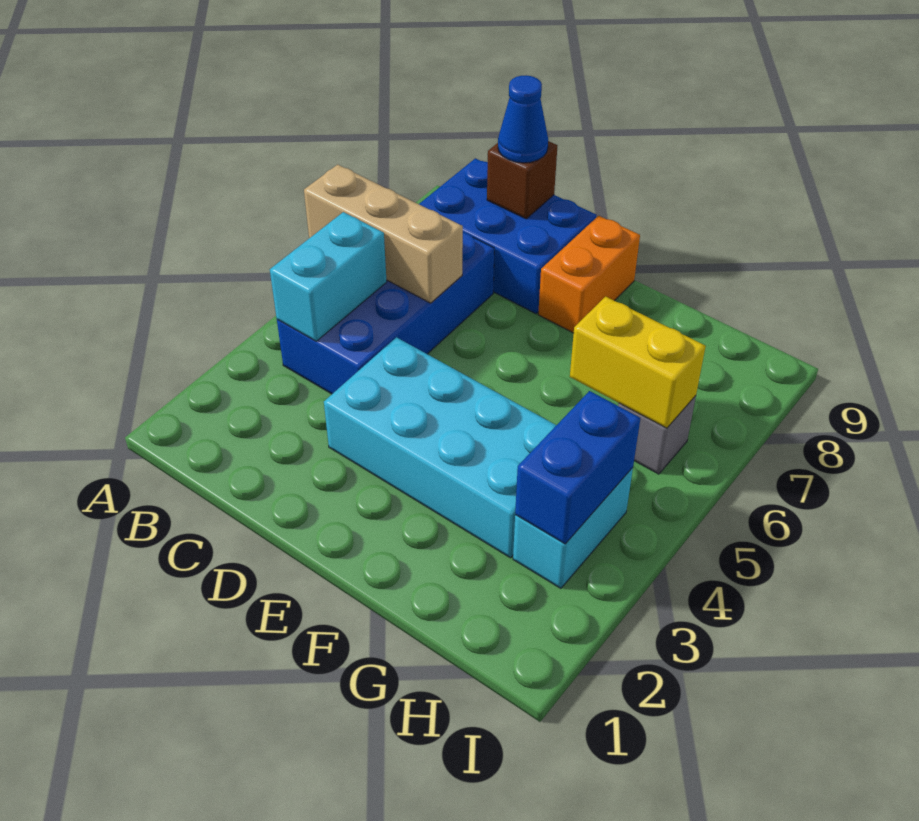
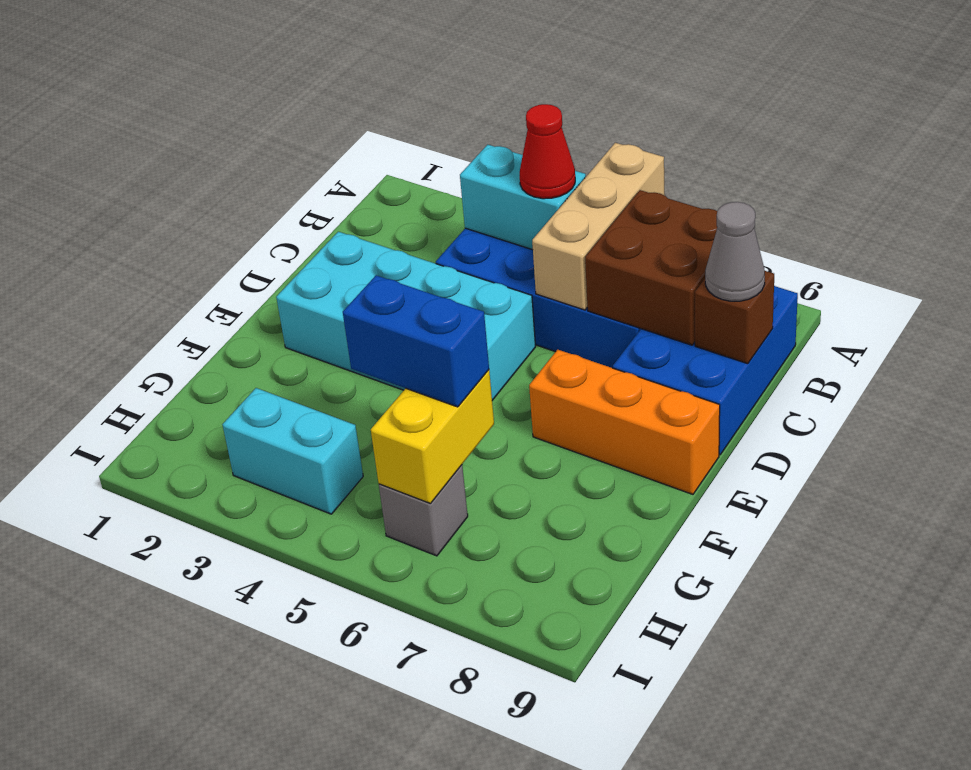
none -> red 1x1 cone [520,104,575,199]
none -> brown 2x2 brick [585,190,717,345]
blue 1x1 cone [498,75,548,163] -> grey 1x1 cone [705,202,765,301]
cyan 2x4 brick [324,337,556,558] -> cyan 2x4 brick turned to [276,232,536,400]
orange 1x2 brick [538,216,640,333] -> orange 1x3 brick [529,350,720,494]
blue 1x2 brick [515,391,640,544] -> blue 1x2 brick moved to [343,275,489,407]

